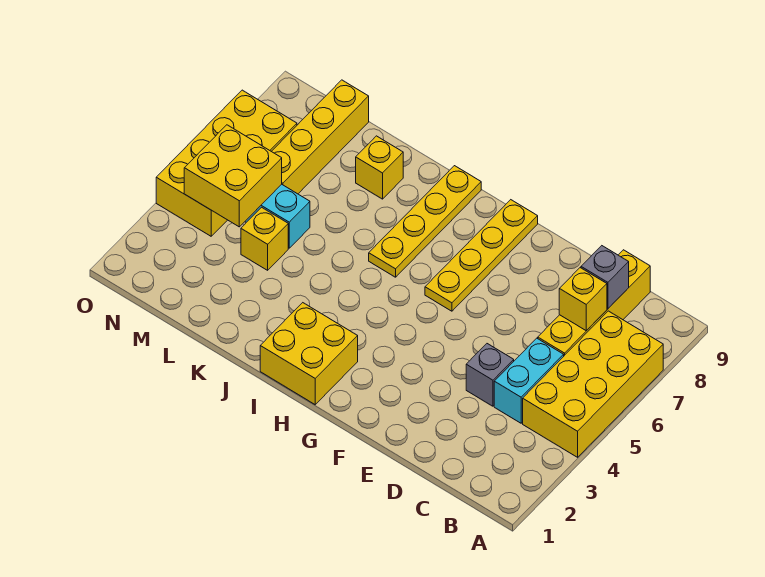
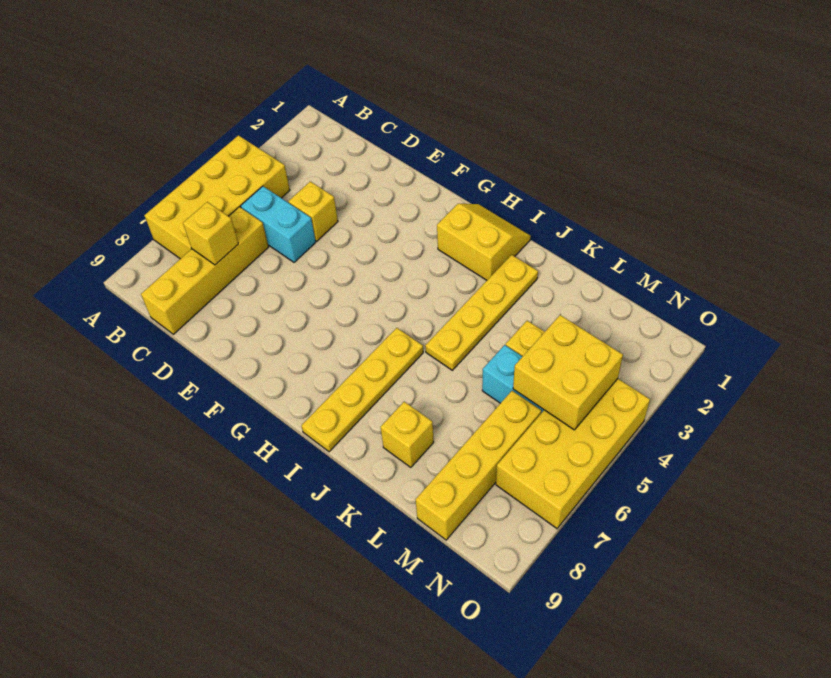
cyan 1x2 brick [494,338,564,423] -> cyan 1x2 brick turned to [241,186,316,262]
grey 1x1 brick [581,246,629,309] -> none
grey 1x1 brick [466,344,514,406] -> yellow 1x1 brick [289,181,338,241]
yellow 1x4 plate [425,200,538,311] -> yellow 1x4 plate moved to [425,255,538,370]
yellow 2x2 brick [260,303,358,404] -> yellow 2x2 slope [437,204,531,280]

